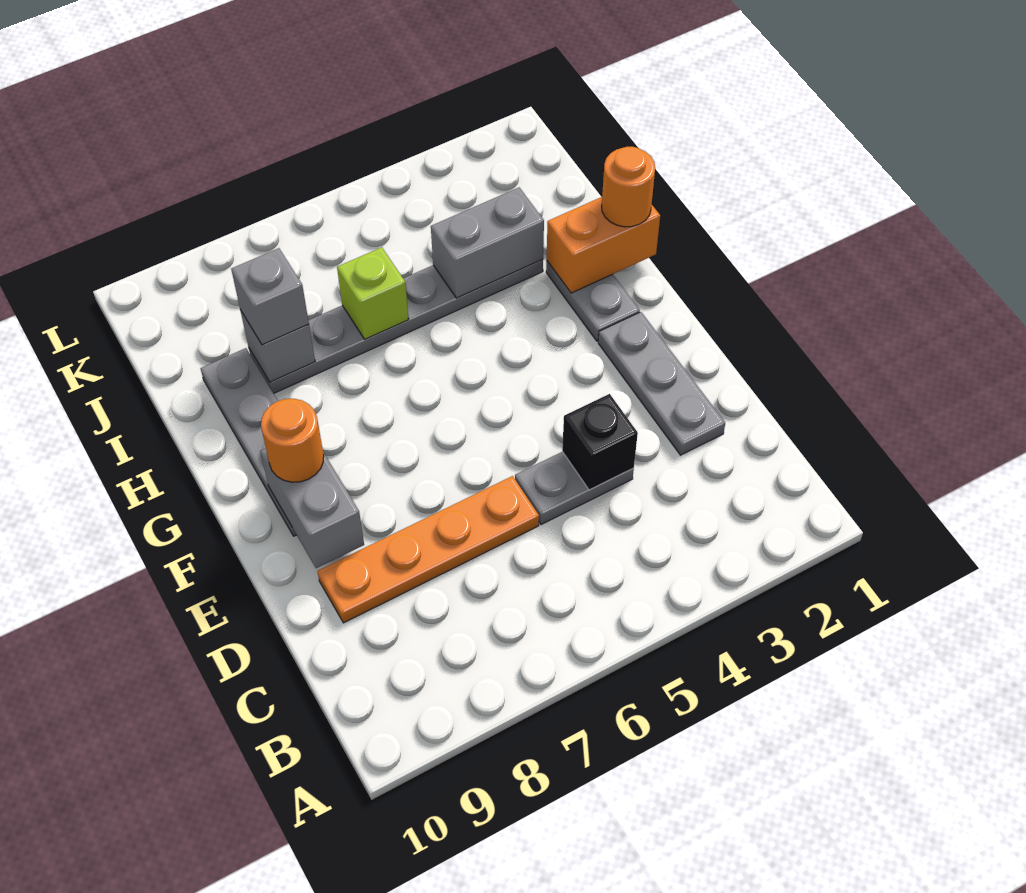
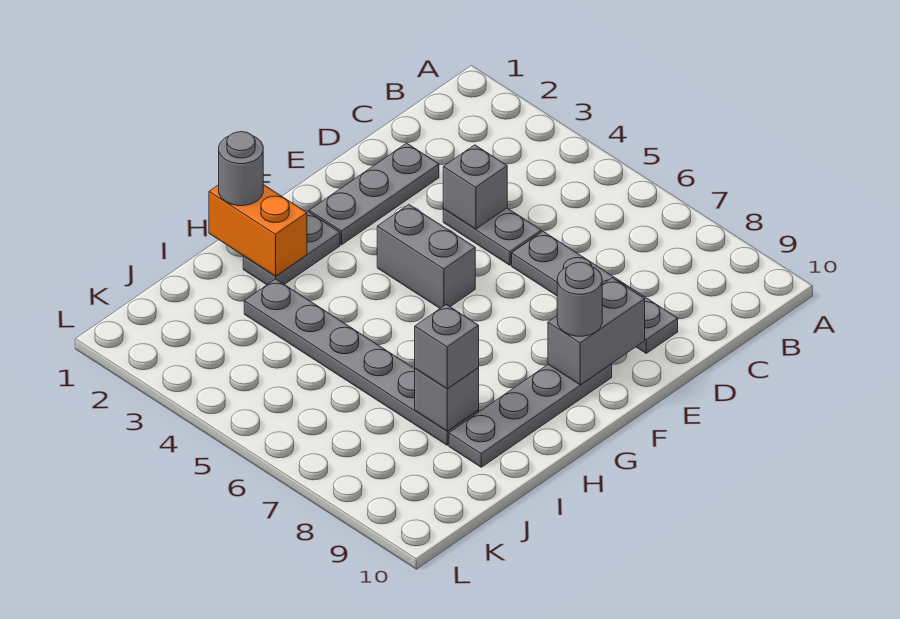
black 1x1 brick [562,394,638,490] -> grey 1x1 brick [443,145,507,229]
orange 1x4 plate [317,476,539,623] -> grey 1x4 plate [512,232,678,353]
orange 1x1 round brick [261,399,324,482] -> grey 1x1 round brick [557,262,602,336]
orange 1x1 round brick [602,147,655,227] -> grey 1x1 round brick [219,132,263,206]
grey 1x2 brick [431,187,544,298] -> grey 1x2 brick moved to [377,205,475,308]
lime 1x1 brick [337,247,409,339] -> none

